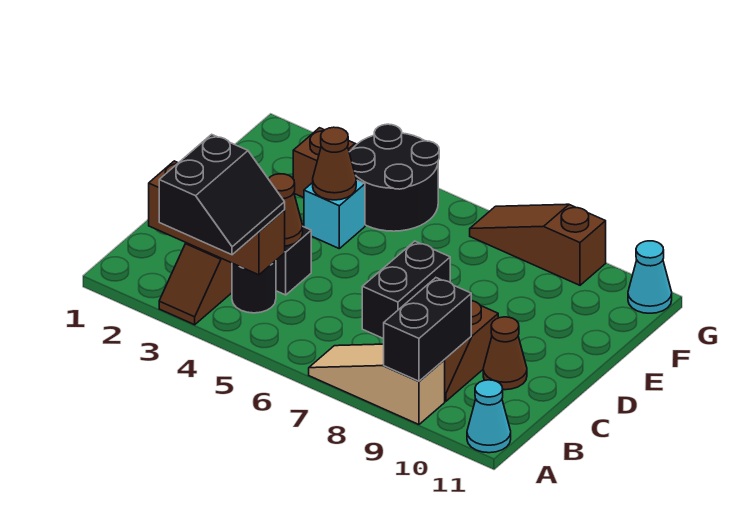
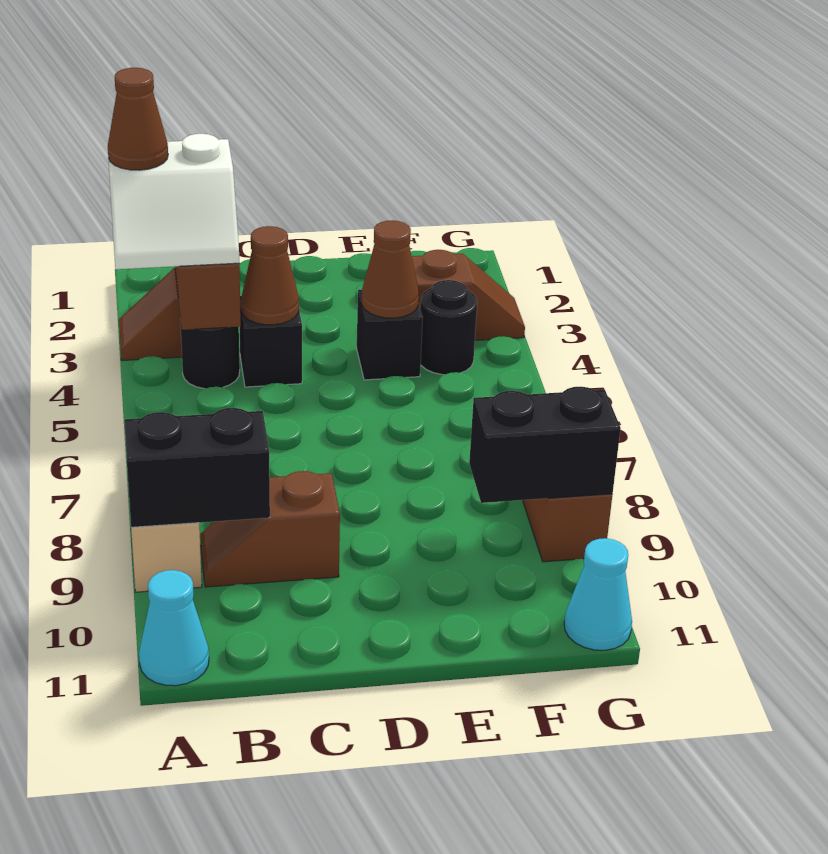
black 2x2 slope [159,134,285,255] -> white 2x2 slope [108,134,239,269]
black 1x2 brick [362,241,450,339] -> black 1x2 brick moved to [469,387,621,503]
brown 1x1 cone [483,317,527,390] -> brown 1x1 cone moved to [108,68,168,170]
cyan 1x1 brick [304,180,365,248] -> black 1x1 brick [357,290,423,380]
black 2x2 round brick [349,124,439,231] -> black 1x1 round brick [420,280,477,375]

